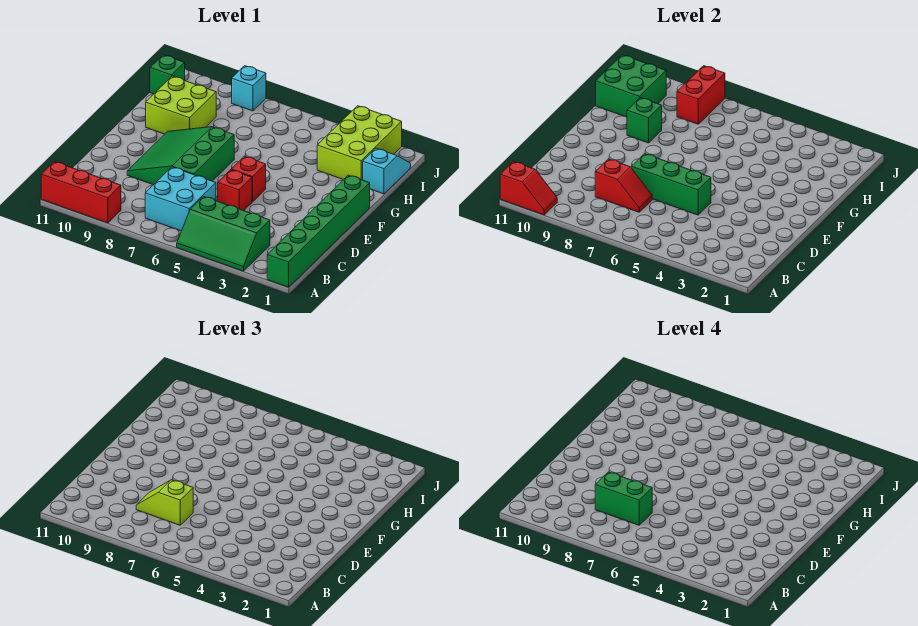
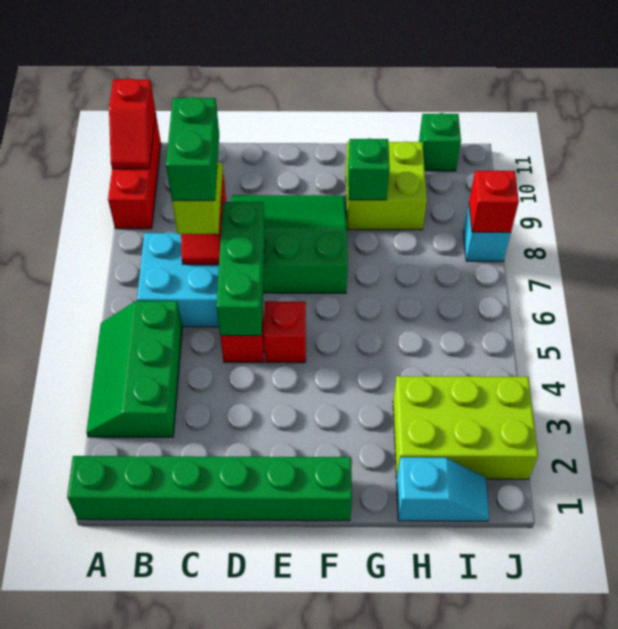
green 2x2 brick [596,55,666,117] -> none
red 1x2 brick [677,66,725,124] -> red 1x1 brick [469,170,519,233]

